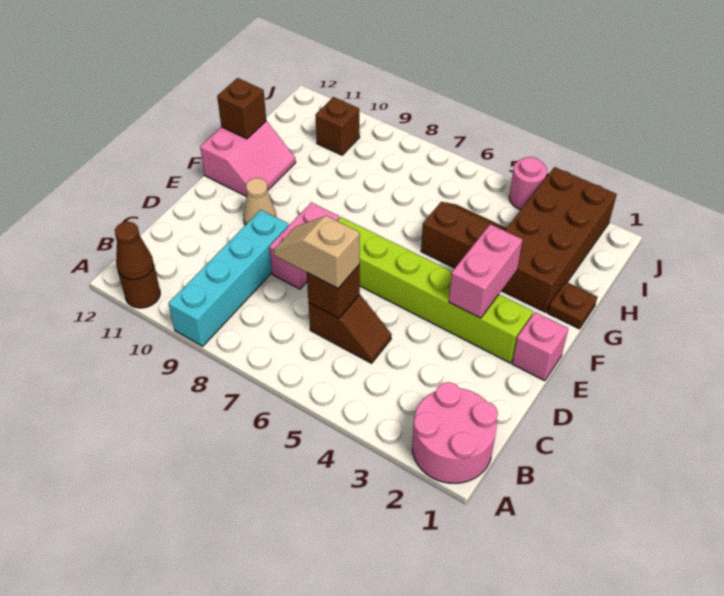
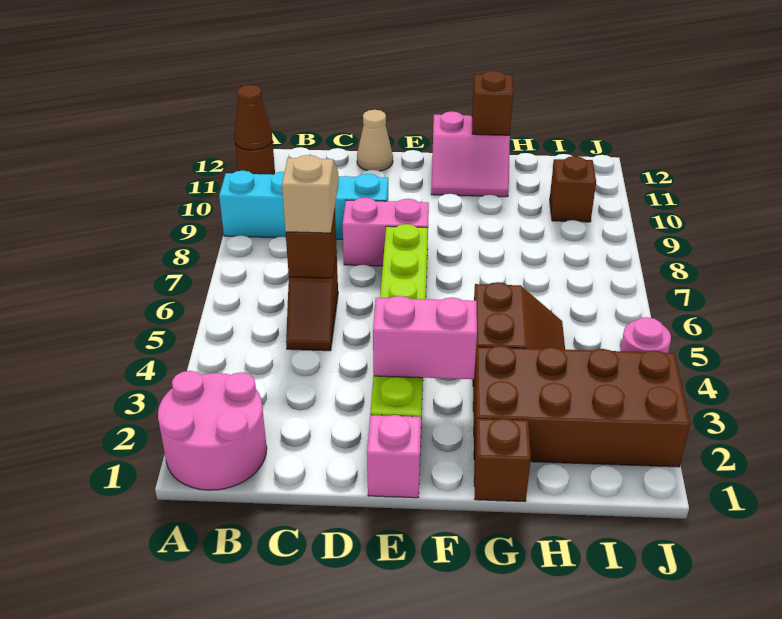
tan 1x1 cone [243,178,276,225] -> tan 1x1 cone moved to [357,110,393,171]
brown 1x1 plate [548,282,597,329] -> brown 1x1 brick [474,418,531,502]

